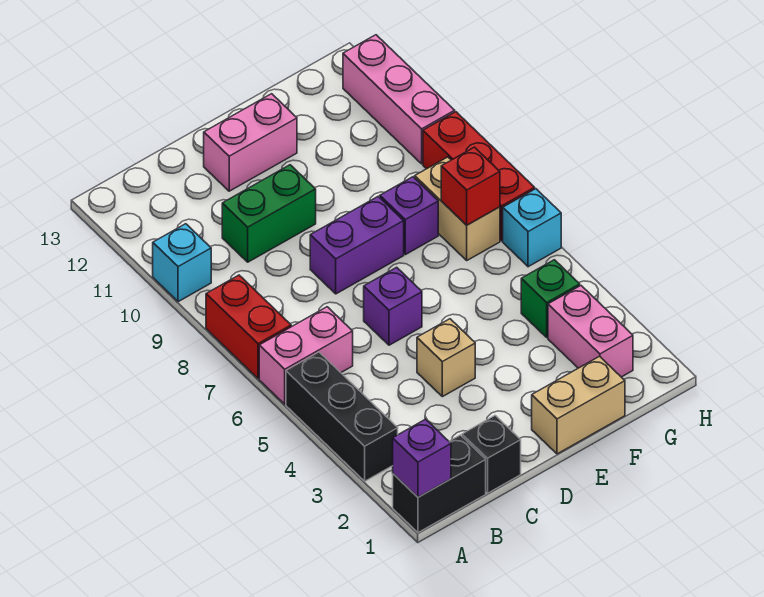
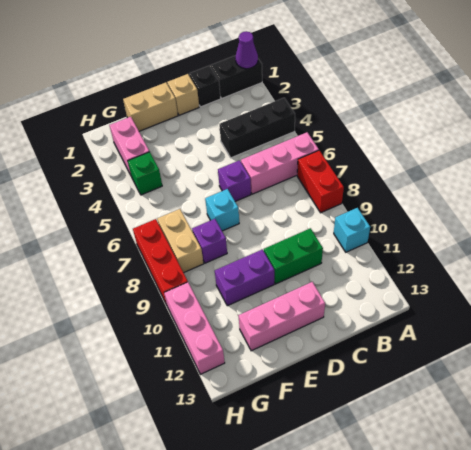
purple 1x1 brick [393,419,451,497] -> purple 1x1 cone [236,31,258,69]
black 1x3 brick [286,352,398,481] -> black 1x3 brick turned to [219,98,295,158]
pink 1x2 brick [259,307,353,404] -> pink 1x3 brick [241,132,319,194]
tan 1x1 brick [417,319,475,397] -> tan 1x1 brick moved to [167,74,199,115]
purple 1x2 brick [310,196,404,294] -> purple 1x2 brick moved to [215,249,274,306]
pink 1x2 brick [204,94,297,191] -> pink 1x3 brick [239,282,325,351]
red 1x1 brick [441,147,500,225] -> none
cyan 1x1 brick [503,189,561,267] -> cyan 1x1 brick moved to [205,189,239,231]

